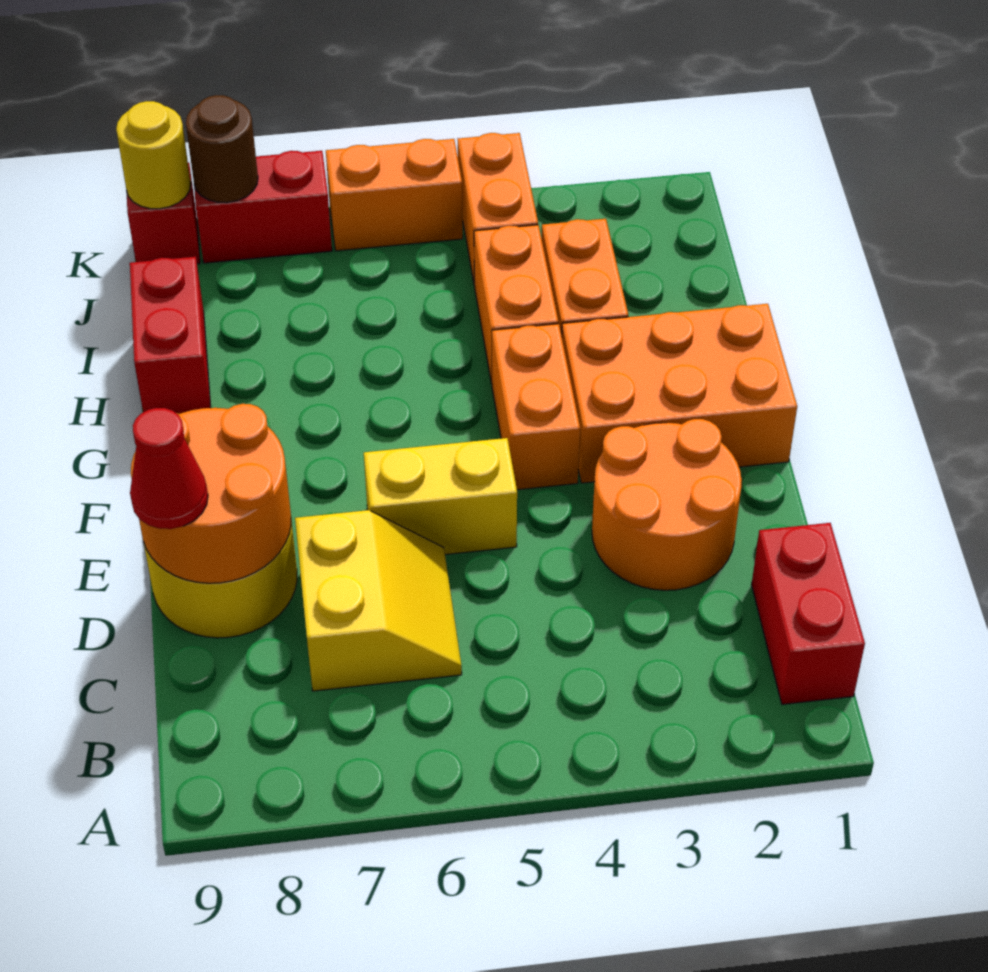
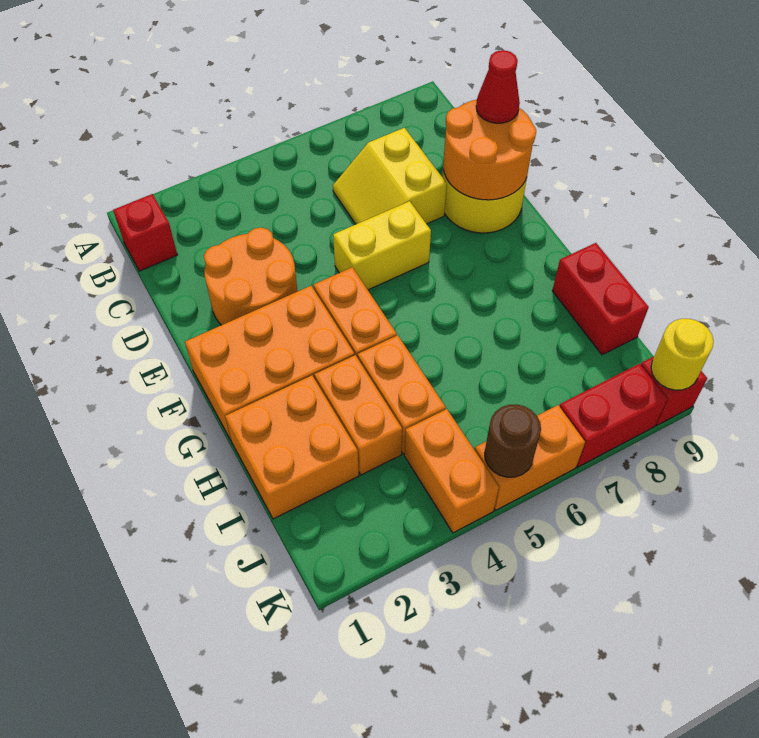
red 1x2 brick [752,523,865,704] -> red 1x1 brick [113,194,177,271]
none -> orange 2x2 brick [225,375,359,519]
brown 1x1 round brick [186,95,258,203] -> brown 1x1 round brick moved to [484,404,541,477]

